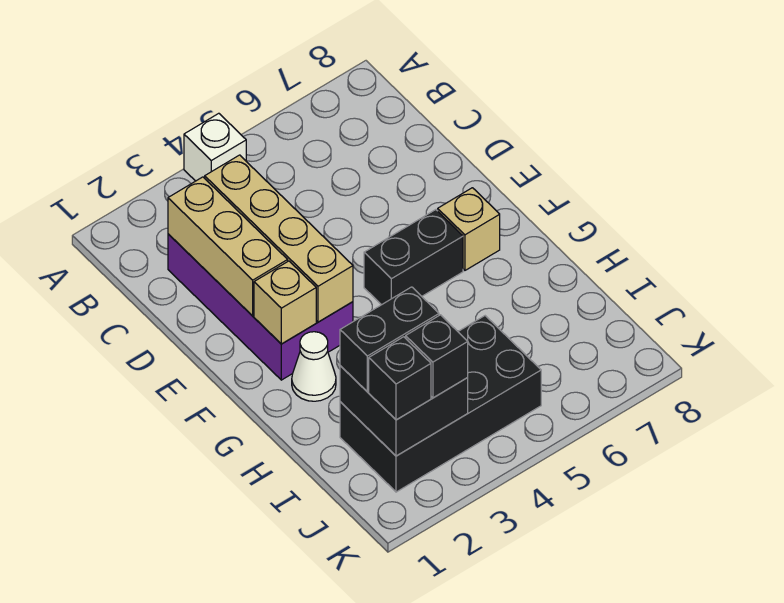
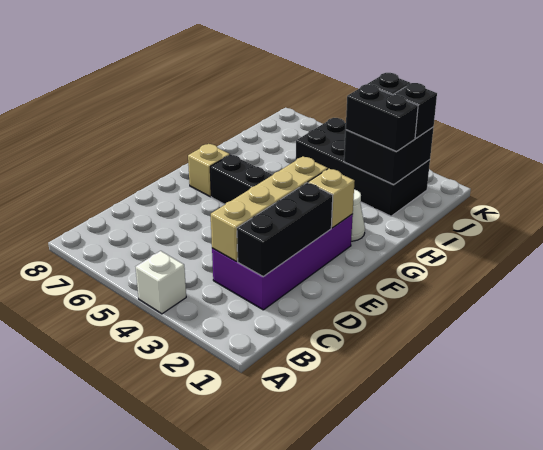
tan 1x3 brick [168,177,288,316] -> black 1x3 brick [237,183,333,277]

